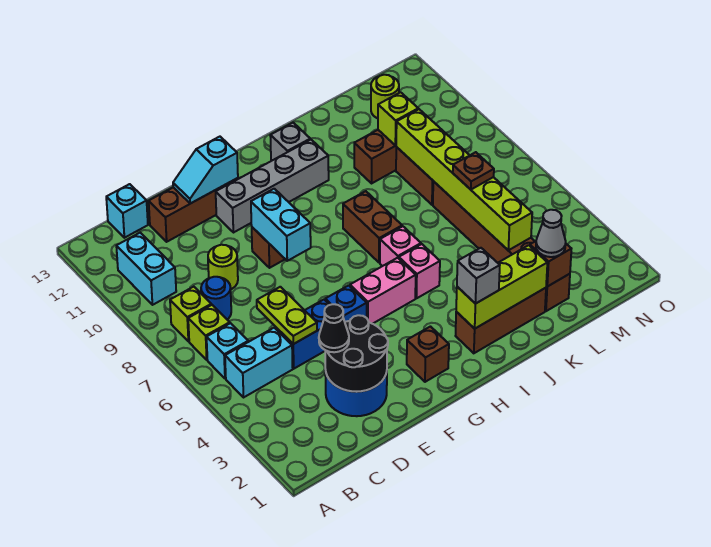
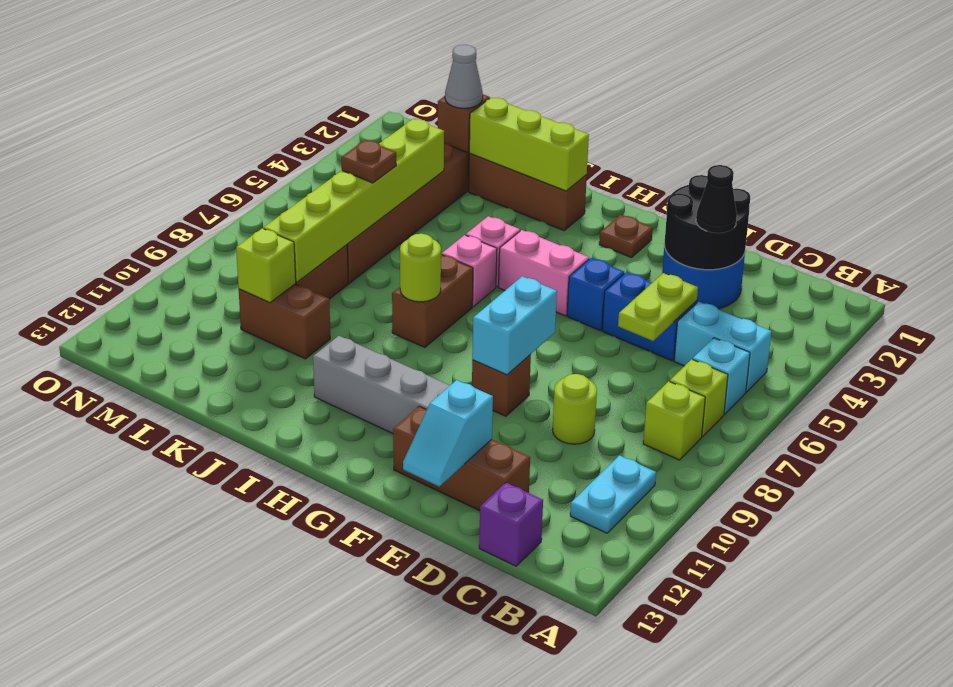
cyan 1x2 brick [116,233,176,305] -> cyan 1x2 plate [570,455,656,533]
blue 1x1 round brick [201,277,231,319] -> none
cyan 1x1 brick [106,184,148,238] -> purple 1x1 brick [479,483,543,566]
cyan 1x2 slope [173,137,238,204] -> cyan 1x2 slope turned to [403,380,493,486]
brown 1x1 brick [407,327,449,382] -> brown 1x1 plate [599,215,652,258]
grey 1x1 brick [457,248,500,304] -> none
grey 1x1 brick [270,123,310,160] -> none
lime 1x1 round brick [371,75,399,118] -> lime 1x1 round brick moved to [400,234,441,302]

